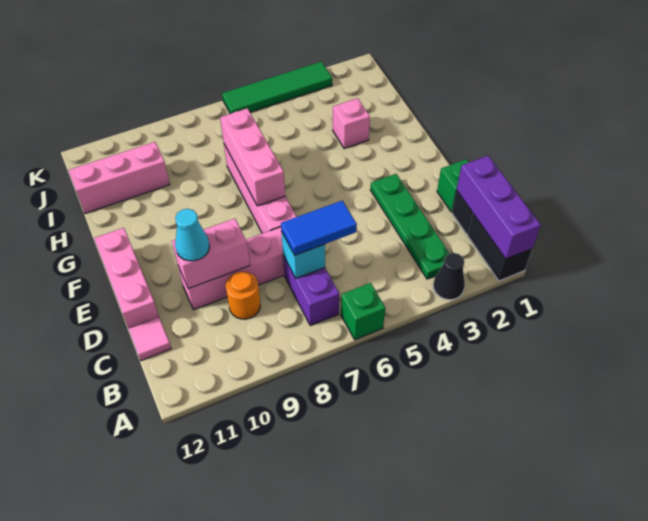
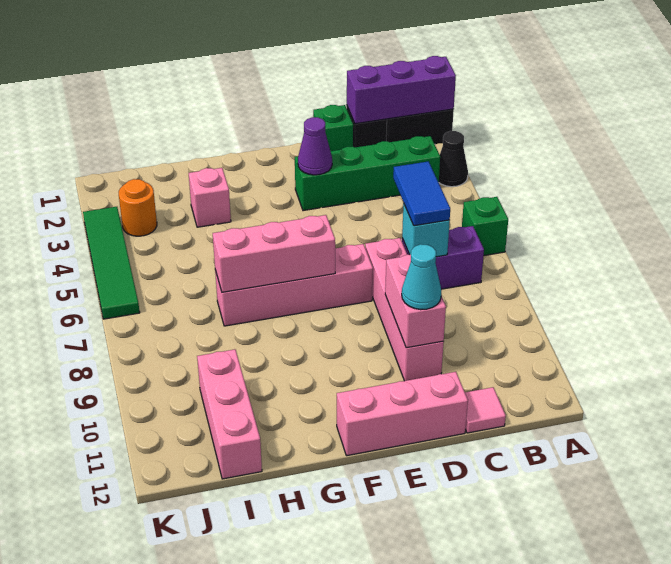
green 1x4 plate [370,174,450,279] -> green 1x4 brick [295,136,440,211]
orange 1x1 round brick [226,271,260,319] -> orange 1x1 round brick moved to [119,179,157,236]
none -> purple 1x1 cone [298,117,332,175]

